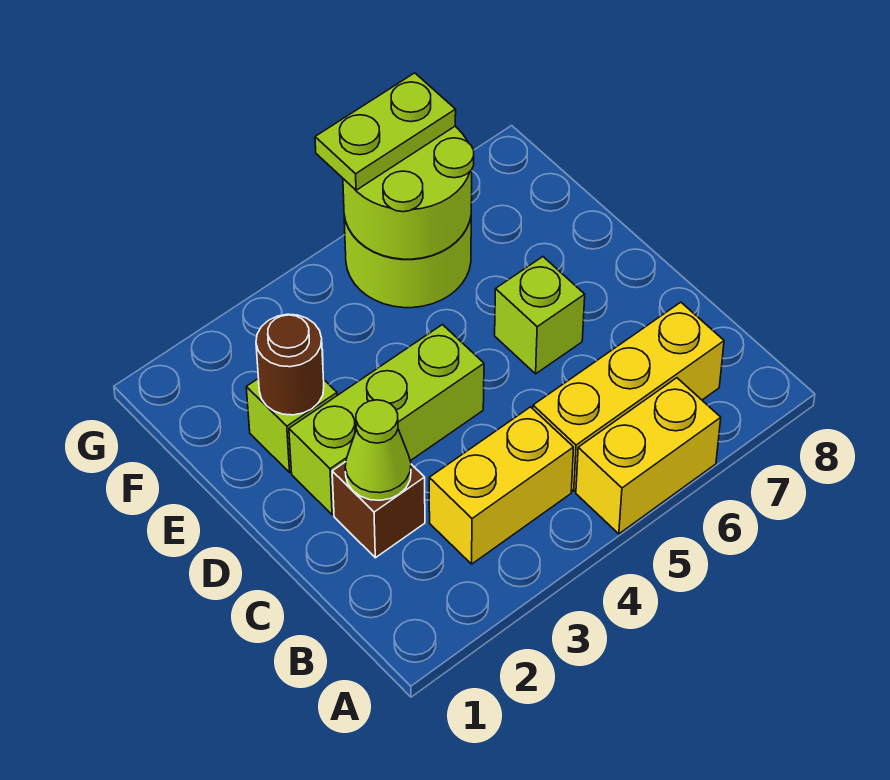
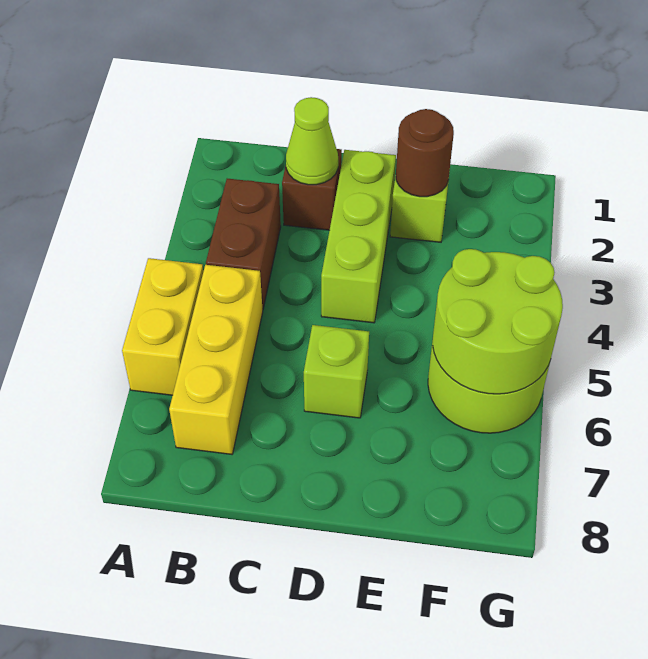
yellow 1x2 brick [429,407,574,564] -> brown 1x2 brick [206,179,281,309]
lime 1x2 plate [315,73,456,190] -> none

